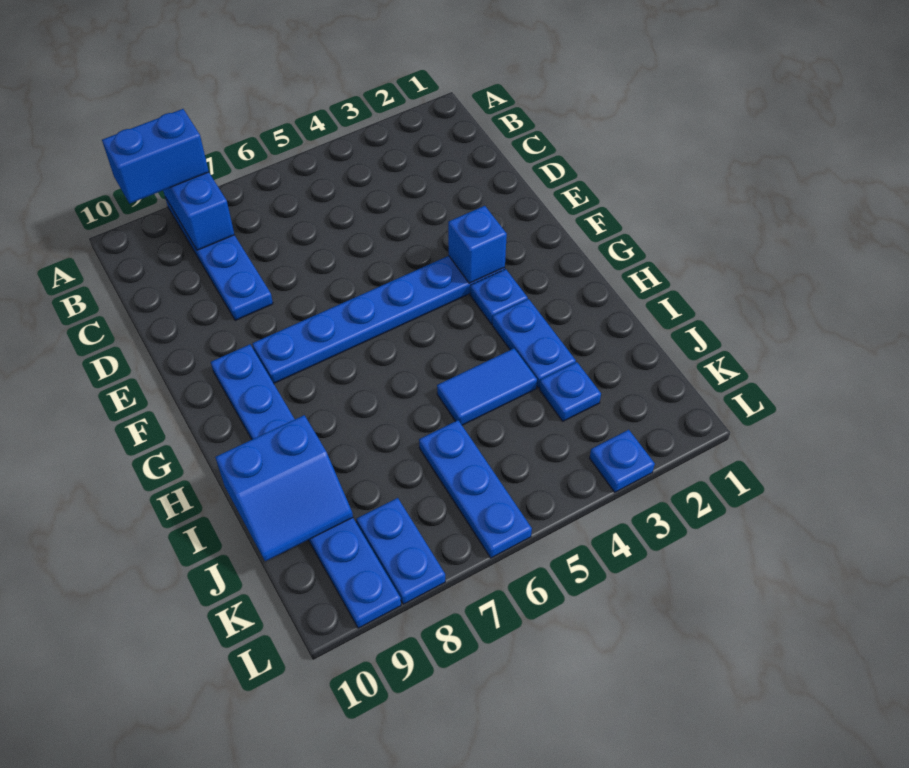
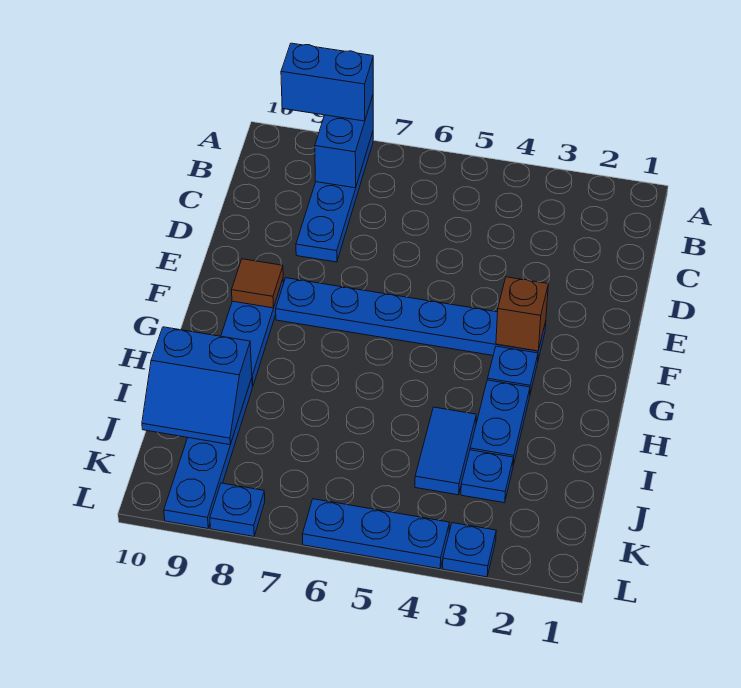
blue 1x1 brick [448,206,507,283] -> brown 1x1 brick [496,277,548,351]
none -> brown 1x1 tile [232,259,283,308]
blue 1x2 tile [437,348,537,425] -> blue 1x2 tile turned to [415,407,476,495]
blue 1x3 plate [419,420,532,558] -> blue 1x3 plate turned to [302,499,450,569]
blue 1x2 plate [356,498,445,604] -> blue 1x1 plate [210,483,265,536]

